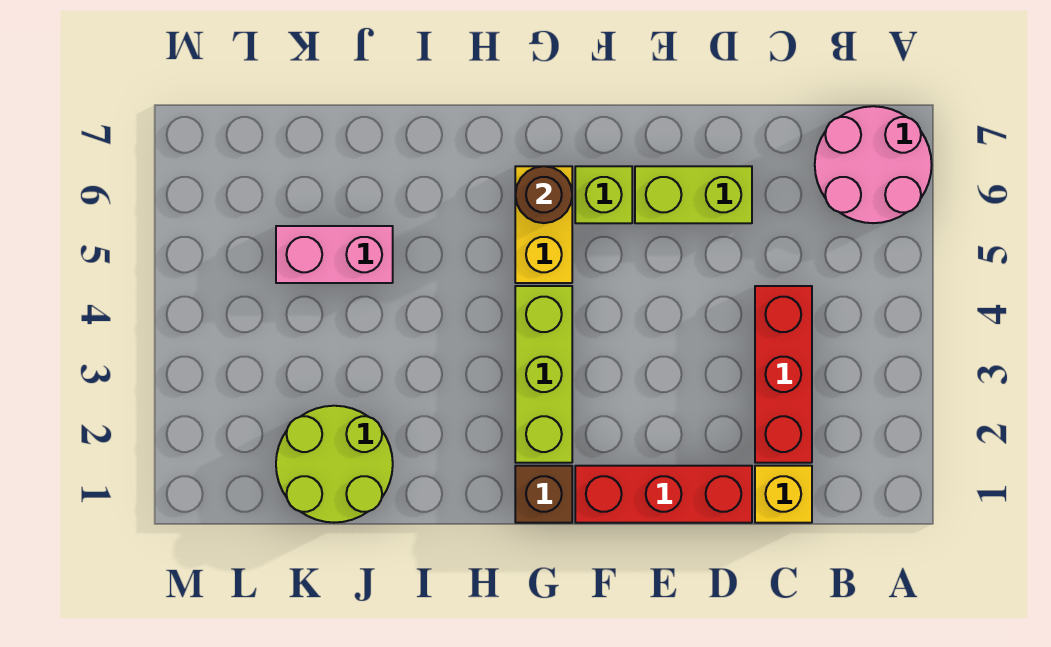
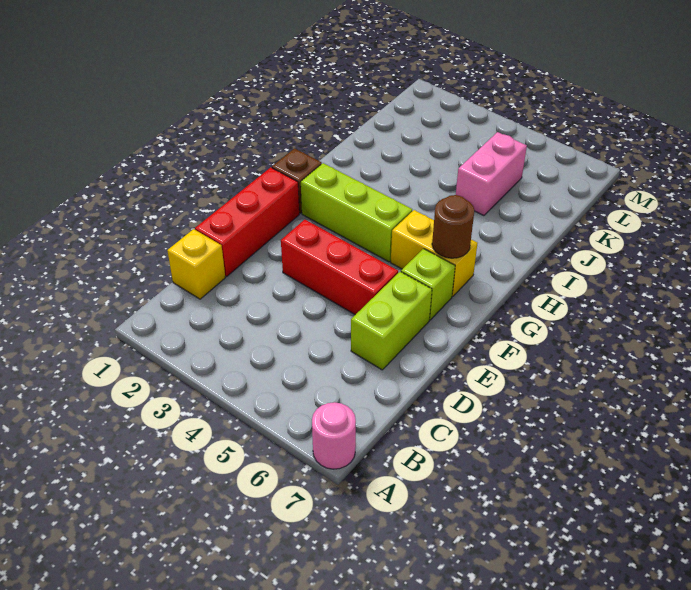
pink 2x2 round brick [815,106,932,223] -> pink 1x1 round brick [312,402,356,469]
red 1x3 brick [755,286,812,463] -> red 1x3 brick moved to [281,220,398,315]
lime 2x2 round brick [276,406,393,523] -> none

